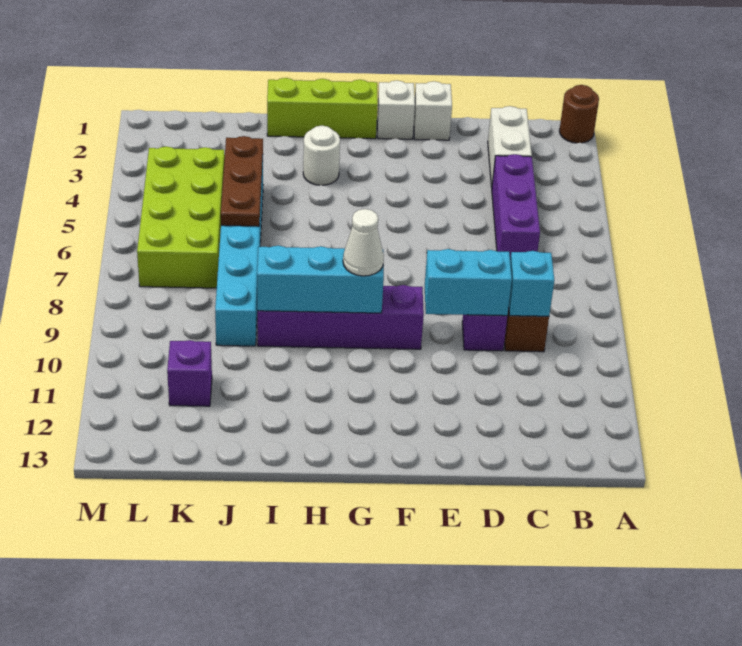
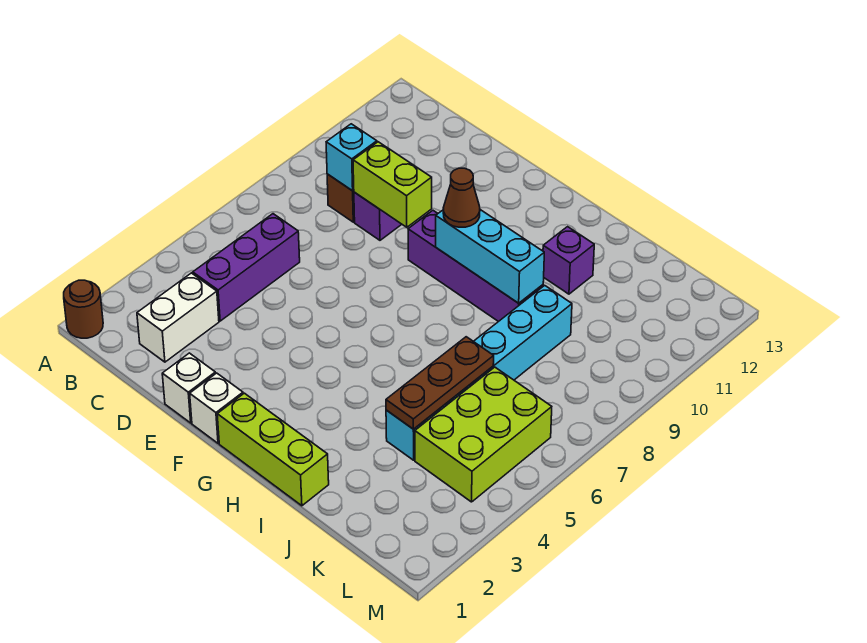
cyan 1x2 brick [425,249,512,316] -> lime 1x2 brick [353,142,432,227]
white 1x1 cone [343,209,384,276] -> brown 1x1 cone [443,168,480,227]
white 1x1 round brick [303,126,340,185] -> none
lime 2x4 brick [137,146,225,288] -> lime 2x3 brick [415,367,552,502]
purple 1x1 brick [167,340,212,406] -> purple 1x1 brick moved to [543,227,594,294]

